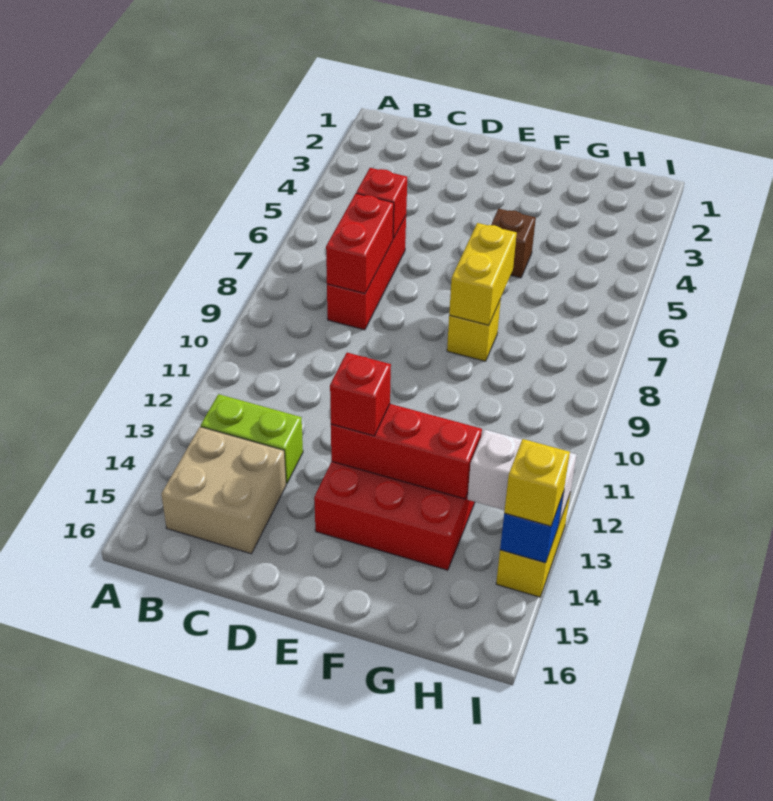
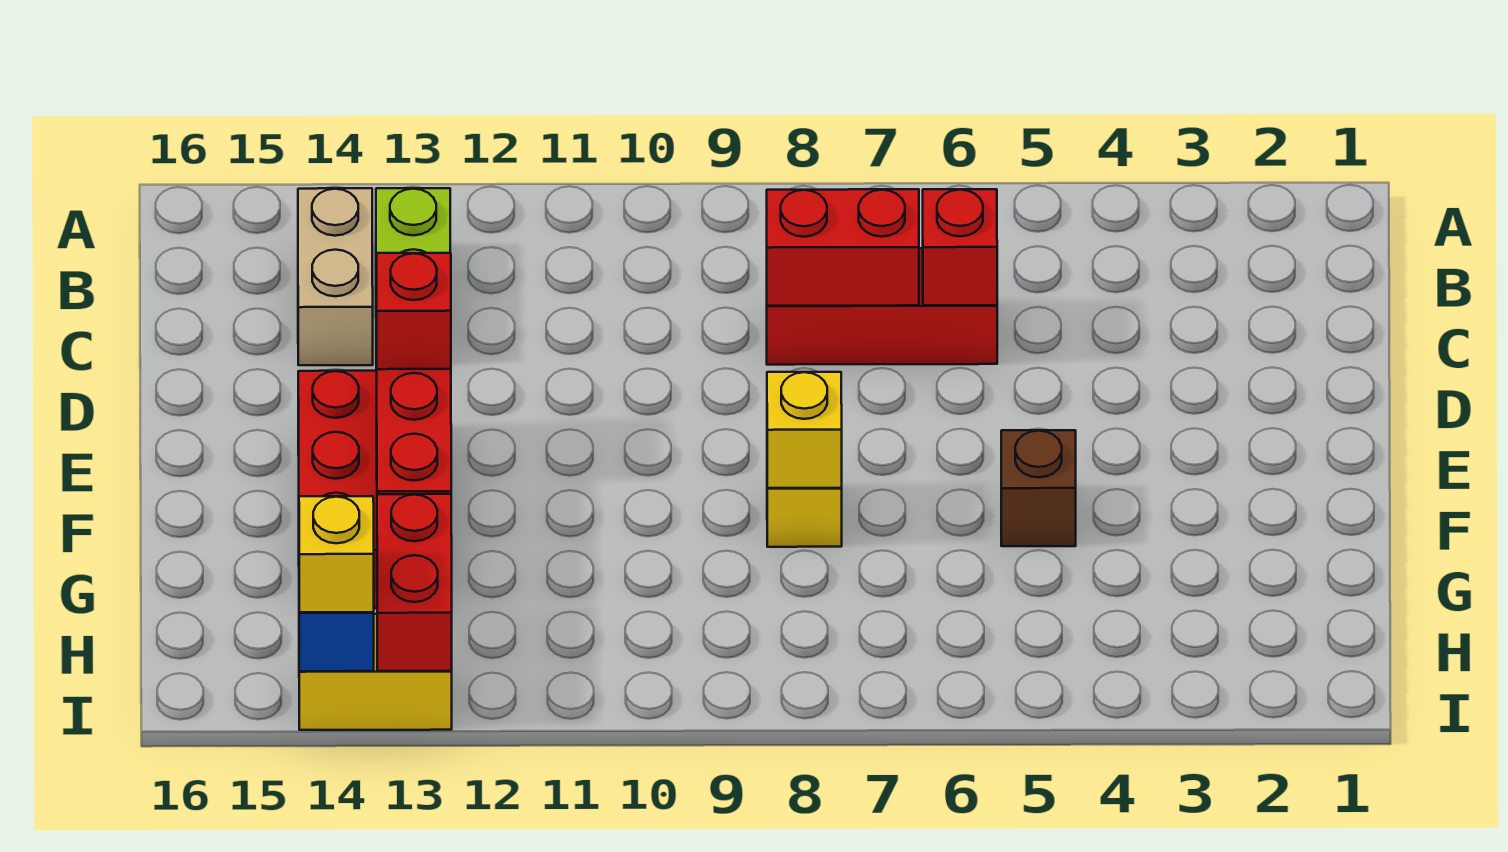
tan 2x2 brick [161,427,286,554] -> tan 1x2 brick [298,188,373,365]
yellow 1x2 brick [449,223,517,325] -> yellow 1x1 brick [767,372,842,488]
white 1x2 brick [468,429,577,523] -> red 1x2 brick [377,494,452,671]

